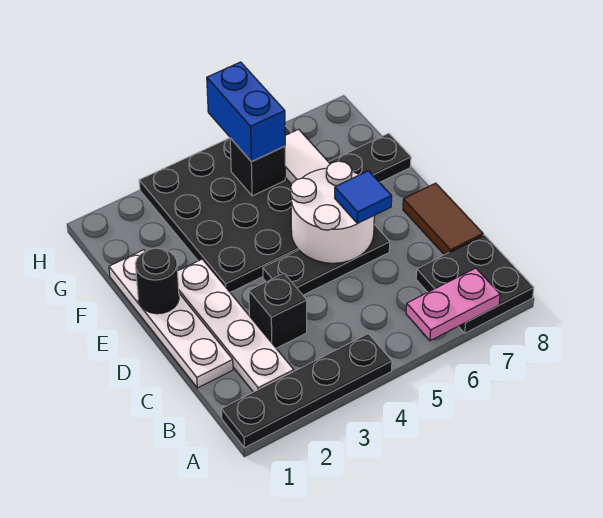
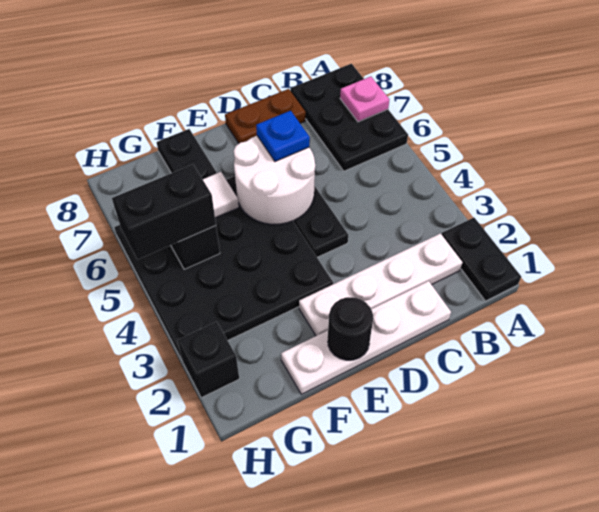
black 1x4 plate [221,334,392,448] -> black 1x2 plate [442,218,521,301]
pink 1x2 plate [406,268,500,341] -> pink 1x1 plate [340,76,389,122]
black 2x2 plate [416,235,534,333] -> black 2x3 plate [290,64,408,171]
black 1x1 brick [249,274,307,348] -> black 1x1 brick moved to [177,322,239,398]
brown 1x2 tile [403,183,483,255] -> brown 1x2 plate [225,89,306,143]
blue 1x1 tile [335,171,392,224] -> blue 1x1 plate [256,111,310,161]
blue 1x2 brick [207,62,285,162] -> black 1x2 brick [112,165,216,260]

